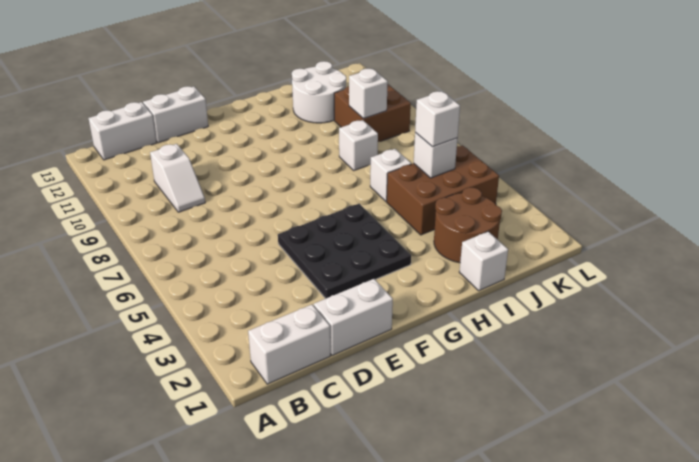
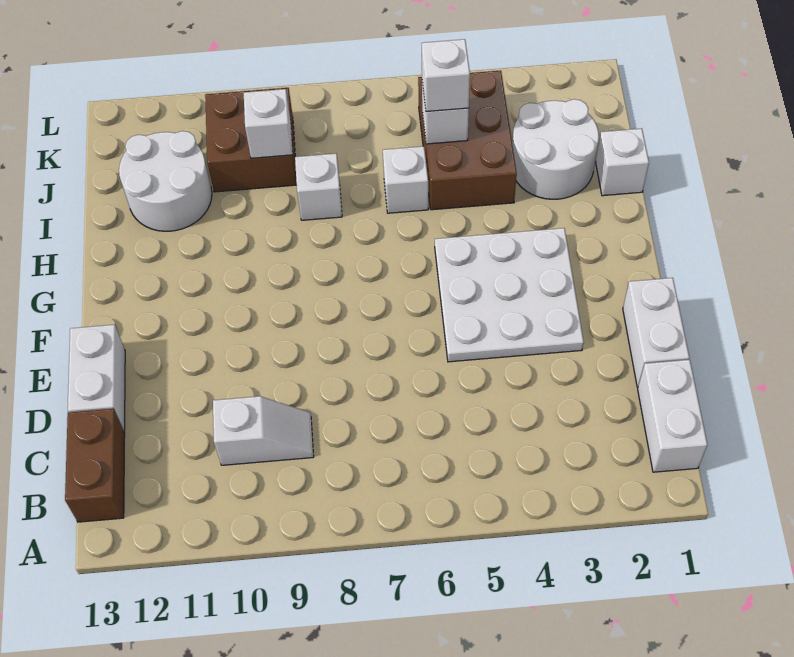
white 1x2 brick [89,102,156,160] -> brown 1x2 brick [65,409,125,522]
black 3x3 plate [278,204,411,299] -> white 3x3 plate [435,228,584,362]
brown 2x2 round brick [434,188,502,263] -> white 2x2 round brick [512,99,599,199]

